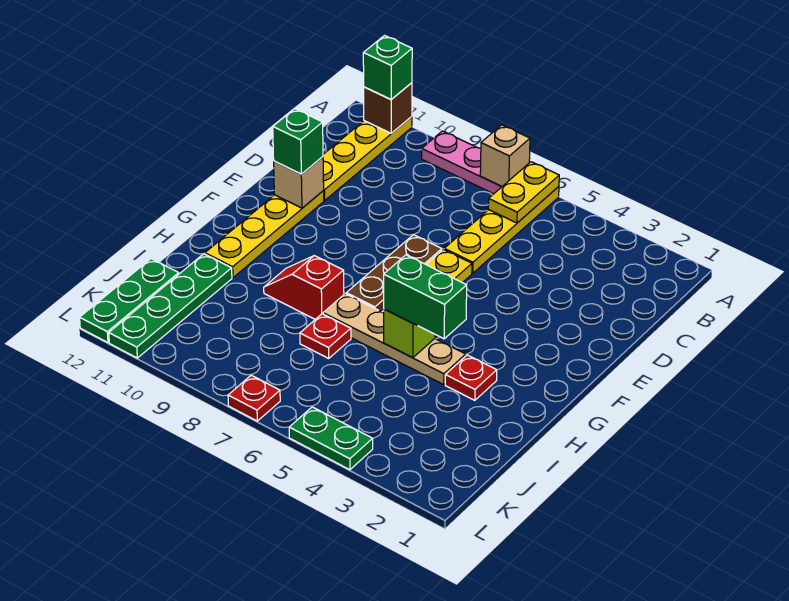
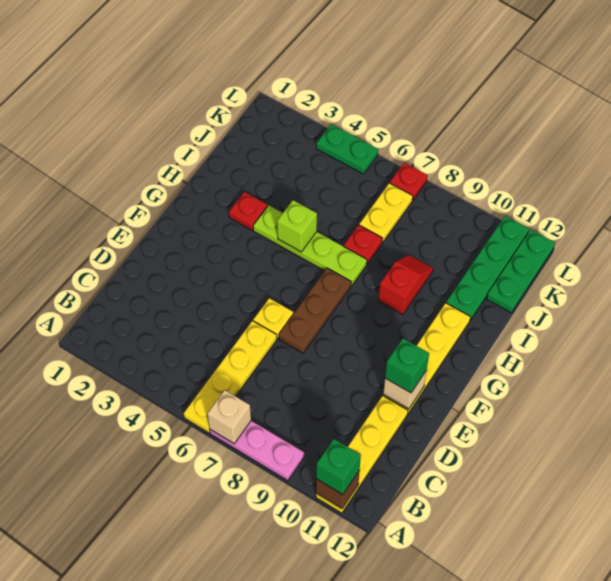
yellow 1x2 plate [488,162,559,223] -> yellow 1x2 plate moved to [359,183,413,242]
tan 1x4 plate [323,294,466,385] -> lime 1x4 plate [253,205,367,286]
green 1x2 brick [384,255,467,339] -> none
red 1x2 slope [264,256,344,319] -> red 1x2 slope turned to [378,255,433,314]

